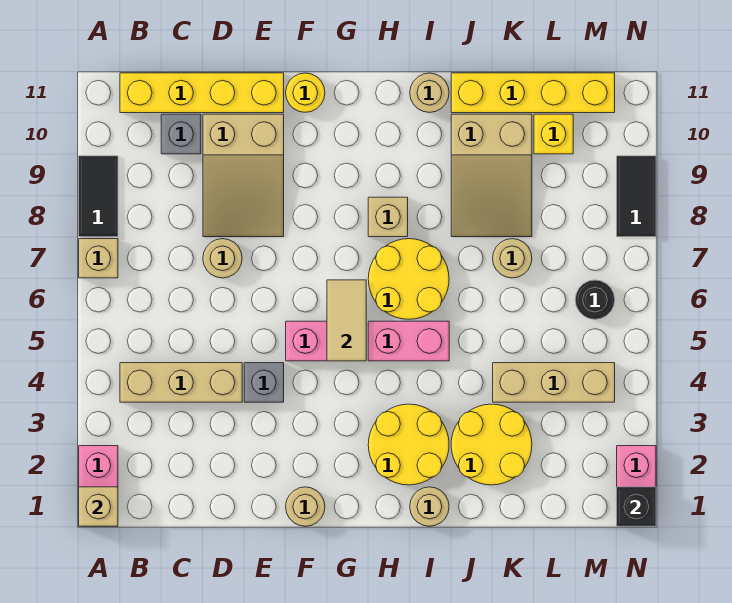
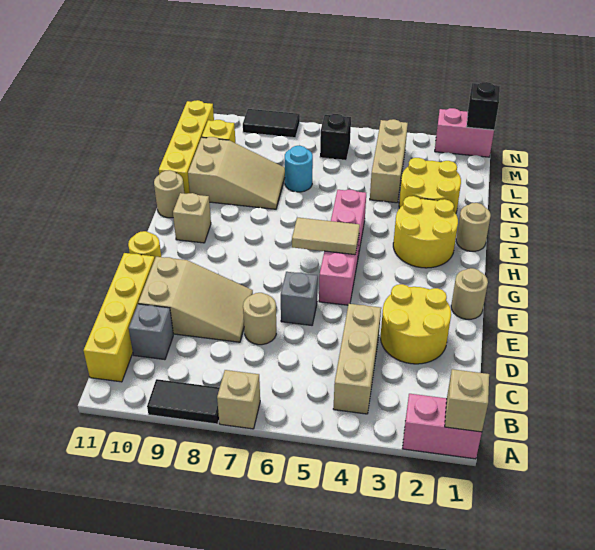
grey 1x1 brick [244,363,284,402] -> grey 1x1 brick moved to [281,272,318,325]
yellow 2x2 round brick [368,239,449,319] -> yellow 2x2 round brick moved to [381,284,451,364]
tan 1x1 brick [368,197,408,237] -> tan 1x1 brick moved to [173,193,211,243]
tan 1x1 round brick [493,239,532,278] -> cyan 1x1 round brick [285,146,313,192]
black 1x1 round brick [575,280,615,319] -> black 1x1 brick [320,114,351,160]

